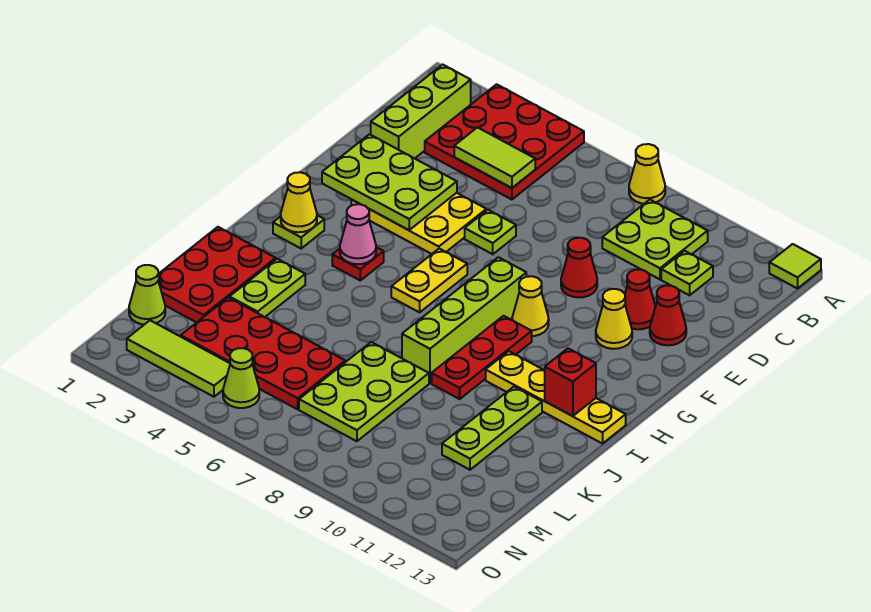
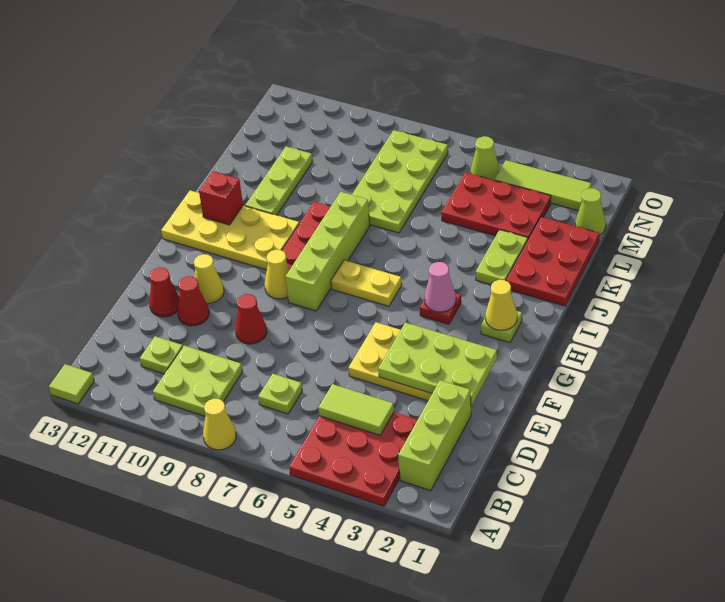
lime 1x1 plate [465,210,516,254] -> lime 1x1 plate moved to [258,374,302,414]
yellow 1x2 plate [391,249,467,312] -> yellow 1x2 plate turned to [331,260,402,306]
yellow 1x4 plate [486,351,626,444] -> yellow 2x4 plate [161,190,299,270]
lime 2x3 plate [299,342,429,441] -> lime 2x4 plate [352,130,448,233]
red 2x4 plate [181,298,345,409] -> red 2x3 plate [441,173,551,239]

